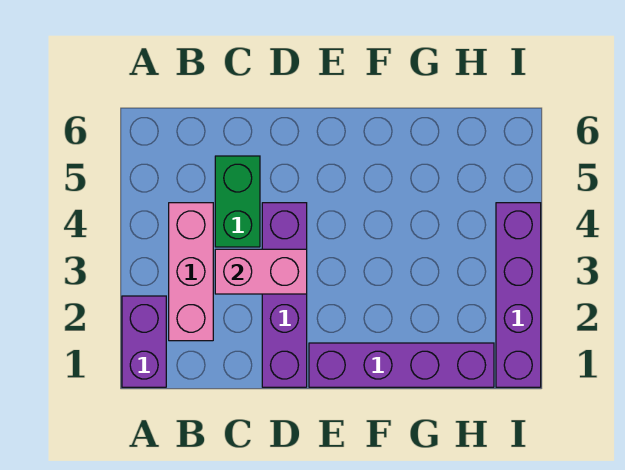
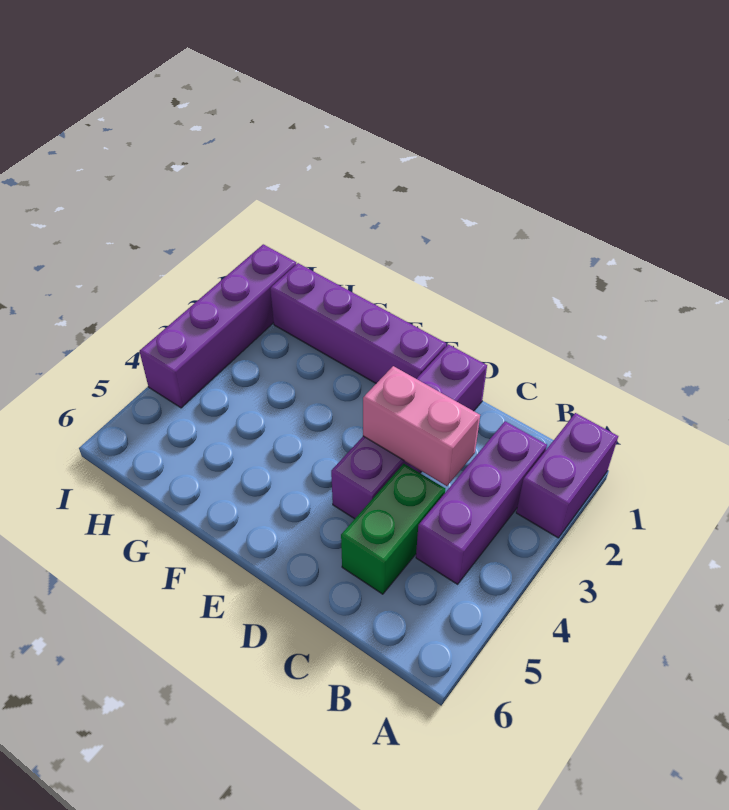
pink 1x3 brick [169,203,213,341] -> purple 1x3 brick [416,421,547,584]

